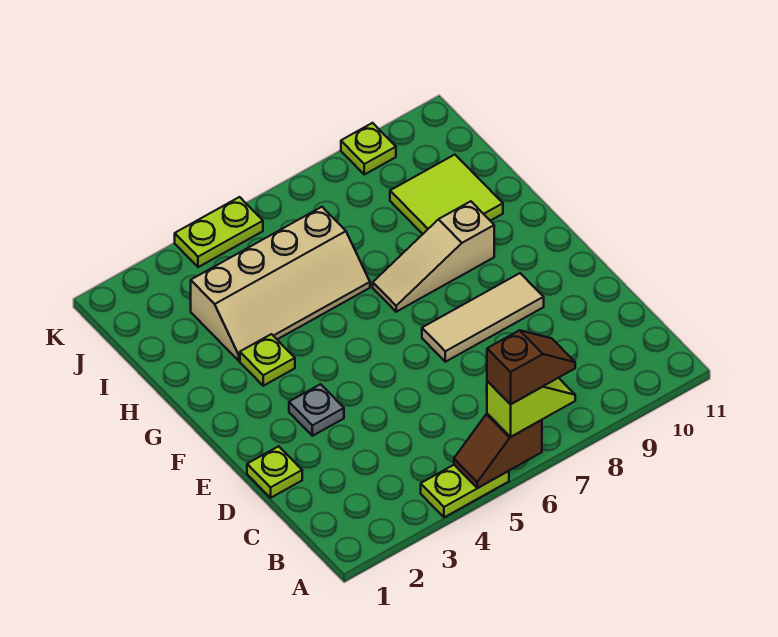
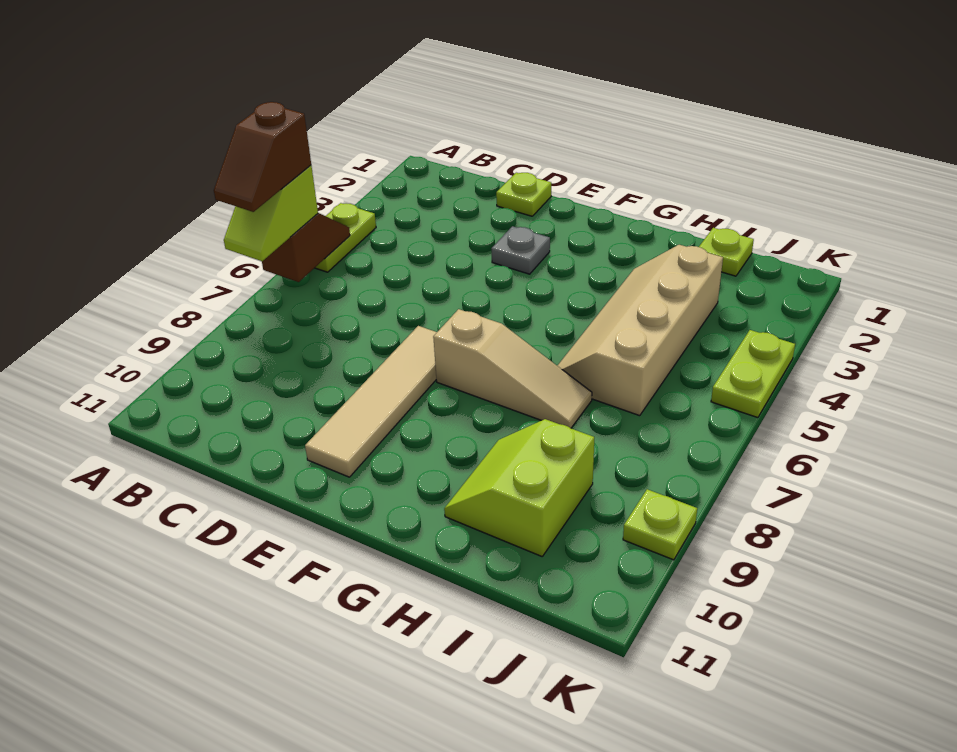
tan 1x3 tile [422,273,544,362] -> tan 1x4 tile [305,326,437,477]
lime 1x1 plate [240,334,295,386] -> lime 1x1 plate moved to [699,228,754,276]
tan 1x3 slope [373,201,494,312] -> tan 1x3 slope turned to [433,309,592,428]
lime 2x2 tile [390,155,503,234] -> lime 2x2 slope [444,419,594,556]

